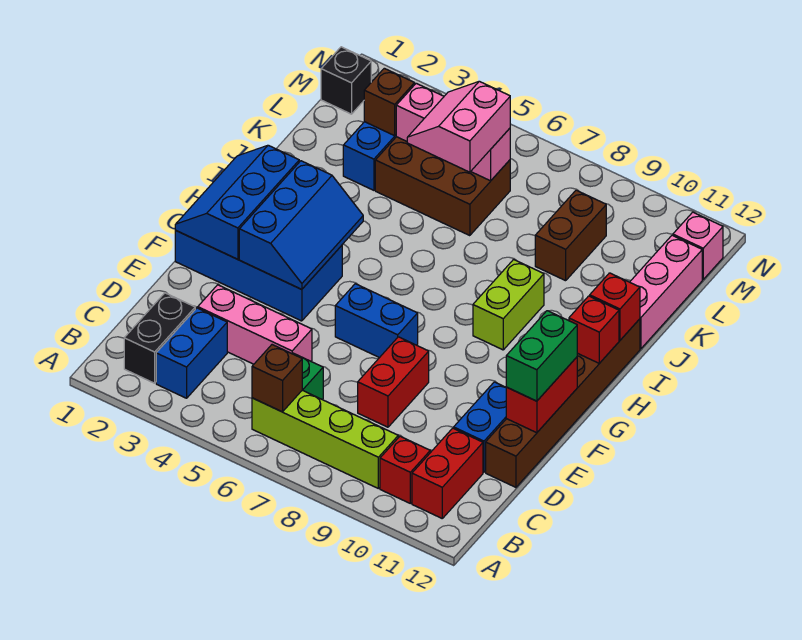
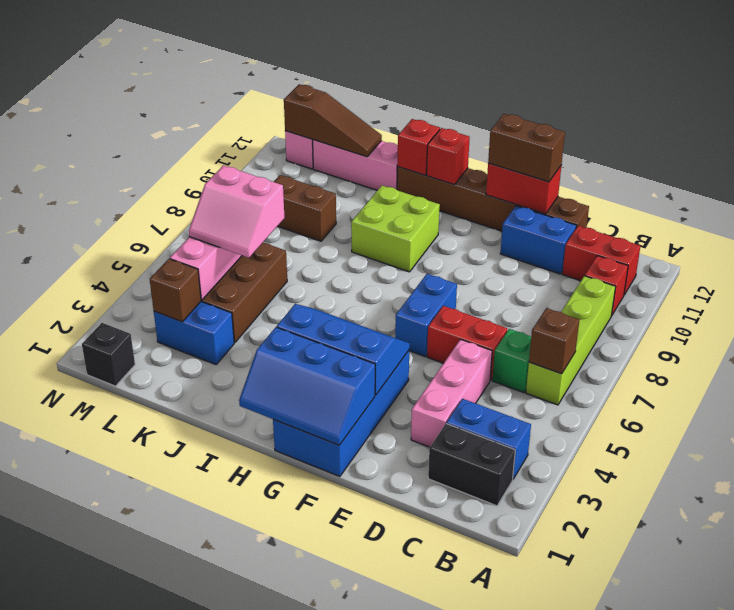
red 1x2 brick [358,337,429,427] -> red 1x2 brick moved to [427,306,507,380]
green 1x2 brick [506,311,577,401] -> brown 1x2 brick [488,114,565,182]
lime 1x2 brick [473,260,544,350] -> lime 2x2 brick [351,186,440,272]
none -> brown 1x3 slope [284,84,382,157]

